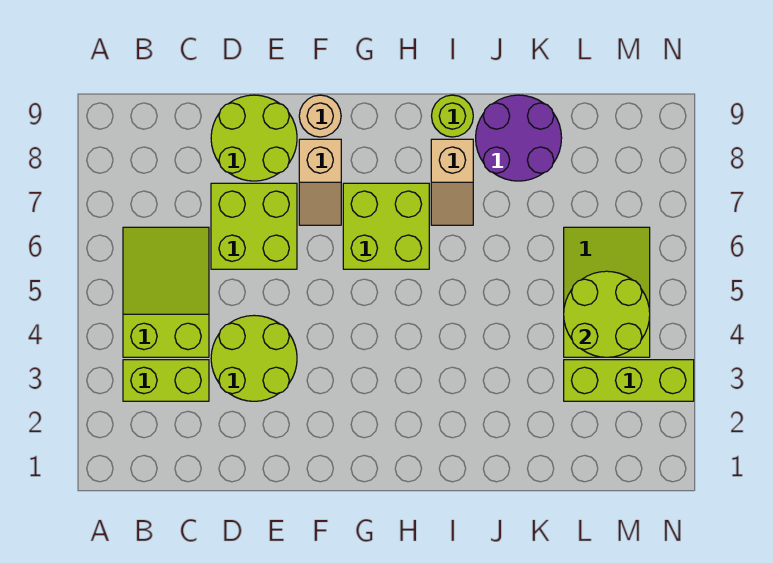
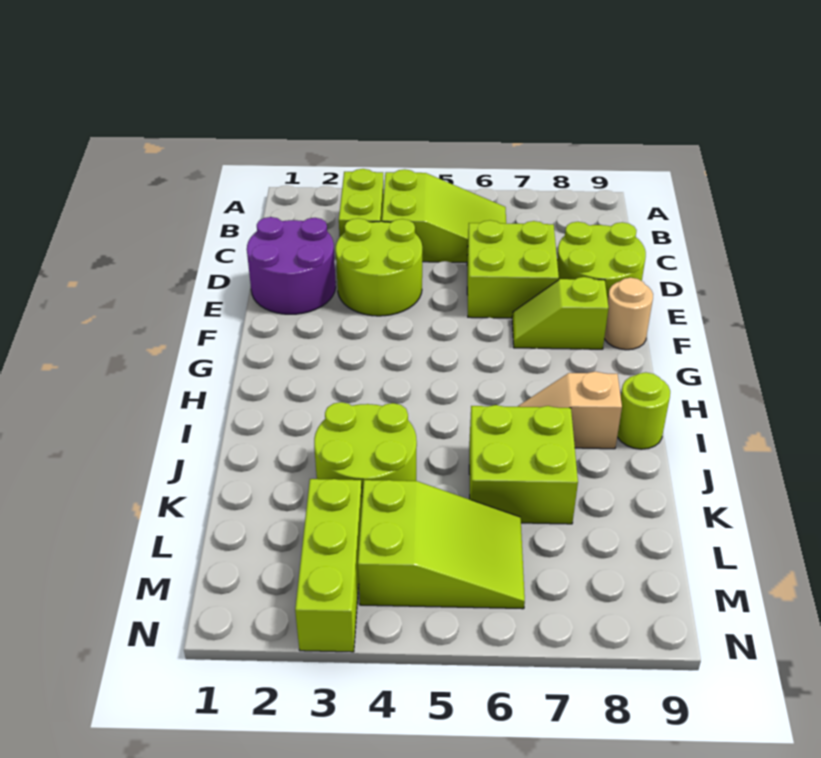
tan 1x2 slope [299,139,341,225] -> lime 1x2 slope [512,277,609,349]
lime 2x2 brick [343,183,429,269] -> lime 2x2 brick moved to [469,405,578,524]
purple 2x2 round brick [476,95,562,181] -> purple 2x2 round brick moved to [247,217,336,314]
lime 2x2 round brick [564,271,650,357] -> lime 2x2 round brick moved to [314,402,417,498]

